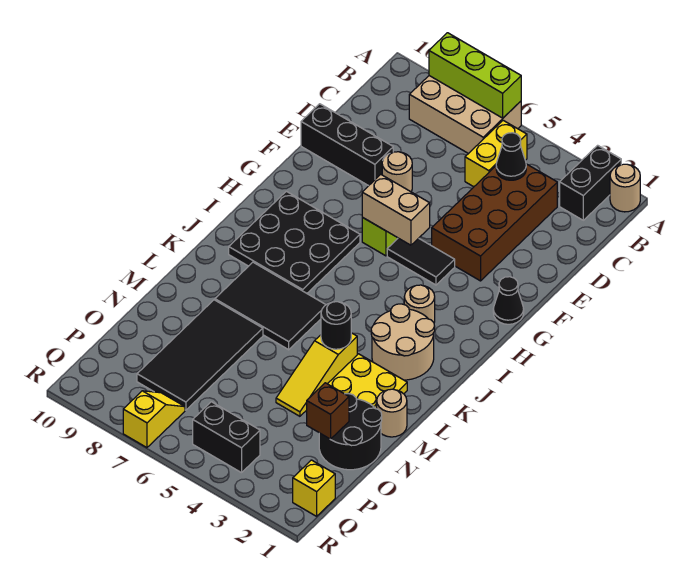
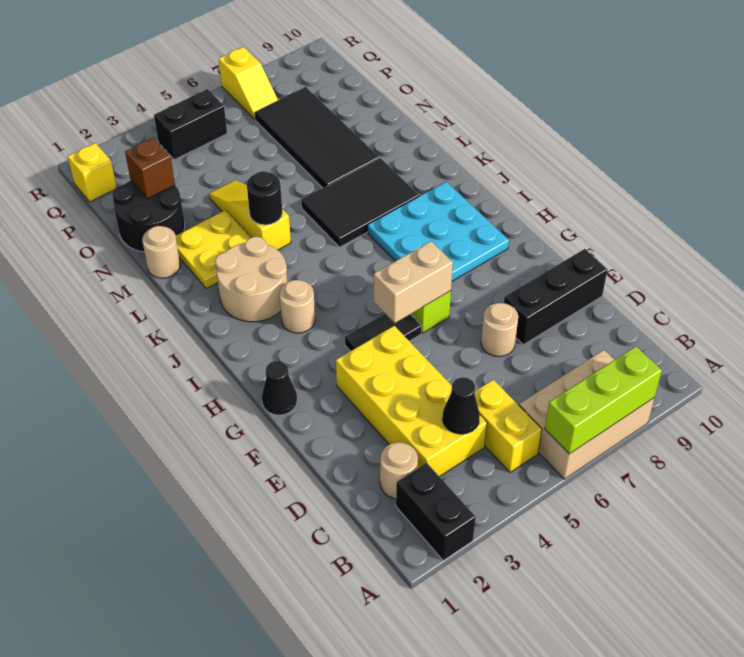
tan 1x1 round brick [610,164,640,212] -> tan 1x1 round brick moved to [380,442,418,499]
brown 2x4 brick [432,164,557,281] -> yellow 2x4 brick [336,326,487,477]
black 3x3 plate [229,191,360,293] -> cyan 3x3 plate [368,182,509,281]

